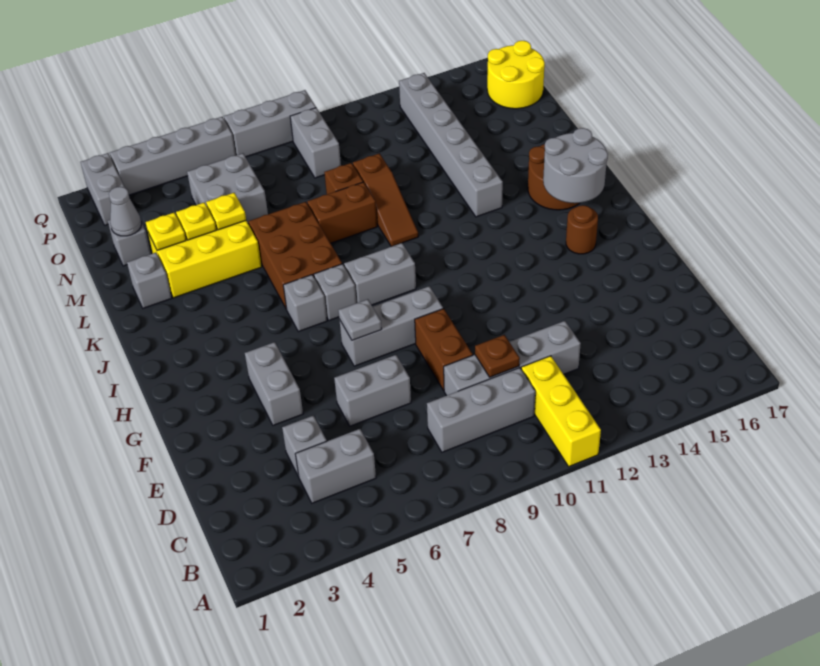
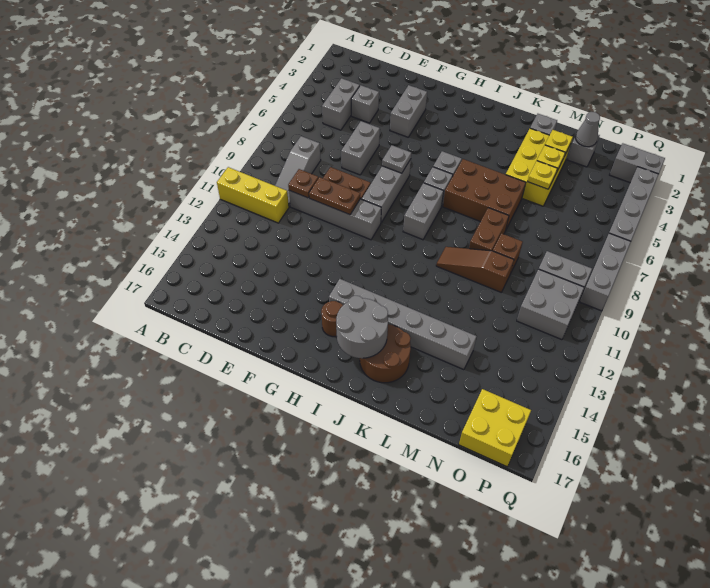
grey 1x3 brick [427,368,535,452] -> grey 1x3 slope [275,136,321,207]
grey 1x4 brick [444,321,581,396] -> grey 1x4 brick turned to [289,191,381,240]
none -> brown 1x2 plate [309,177,360,215]
grey 1x2 brick [245,342,303,425] -> grey 1x2 brick turned to [390,85,427,137]
grey 1x6 brick [399,73,503,217] -> grey 1x6 brick moved to [329,279,477,370]
grey 2x2 brick [187,153,268,224] -> grey 2x2 brick moved to [517,269,584,340]
yellow 2x2 round brick [487,41,545,109] -> yellow 2x2 brick [459,389,531,467]

